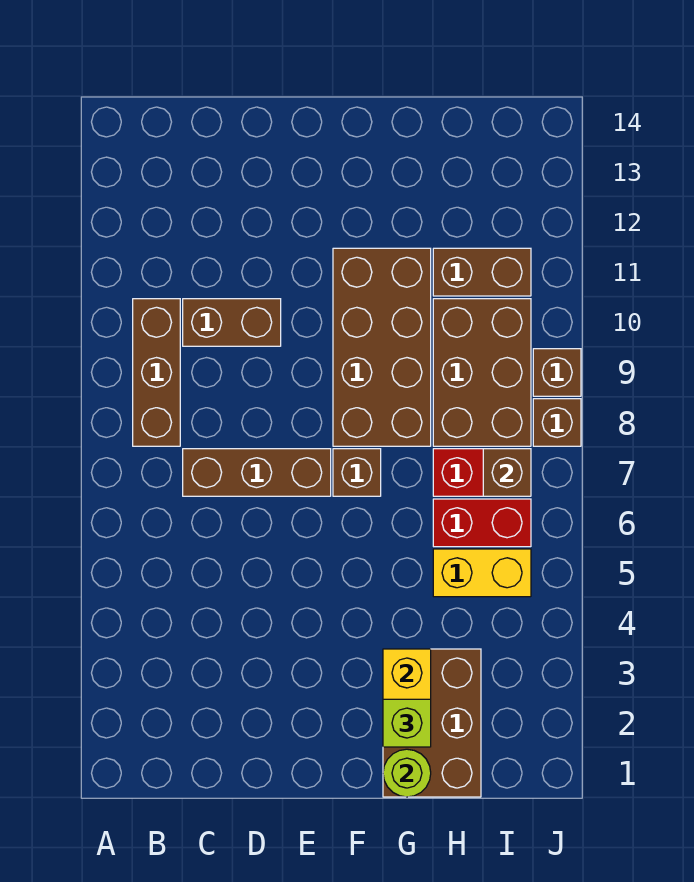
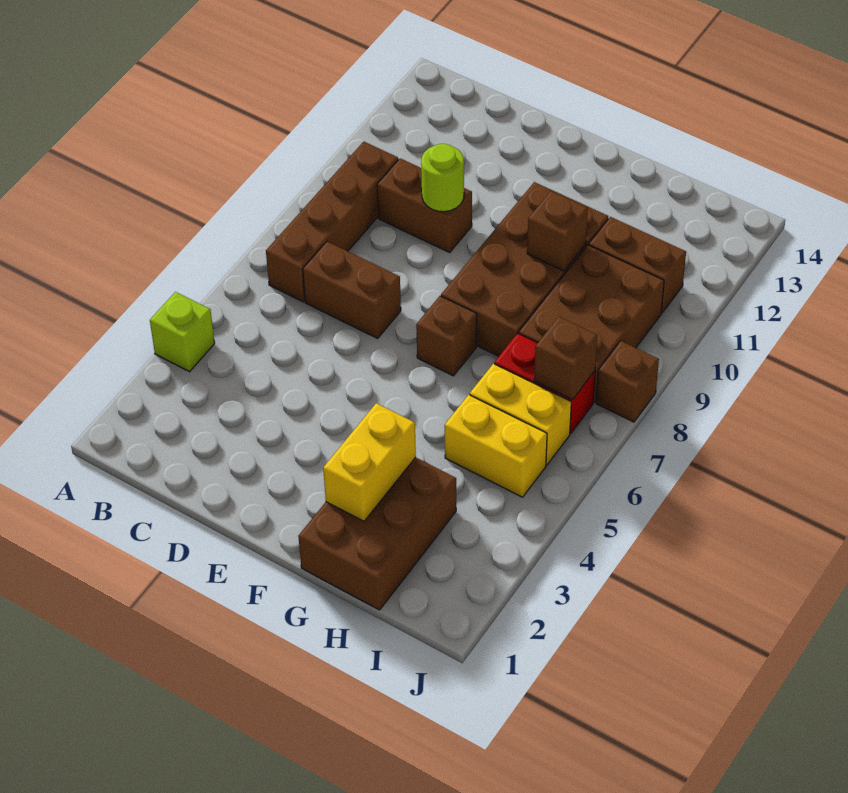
brown 1x3 brick [133,299,180,446] -> brown 1x4 brick [266,142,398,302]
brown 1x3 brick [183,449,331,496] -> brown 1x2 brick [303,242,401,338]
lime 1x1 round brick [383,749,431,797] -> lime 1x1 round brick moved to [421,144,464,212]
lime 1x1 brick [383,699,431,747] -> lime 1x1 brick moved to [150,292,215,372]
red 1x2 brick [433,499,531,547] -> yellow 1x2 brick [470,364,571,465]
brown 1x1 brick [533,349,581,396] -> brown 1x1 brick moved to [527,191,588,271]

